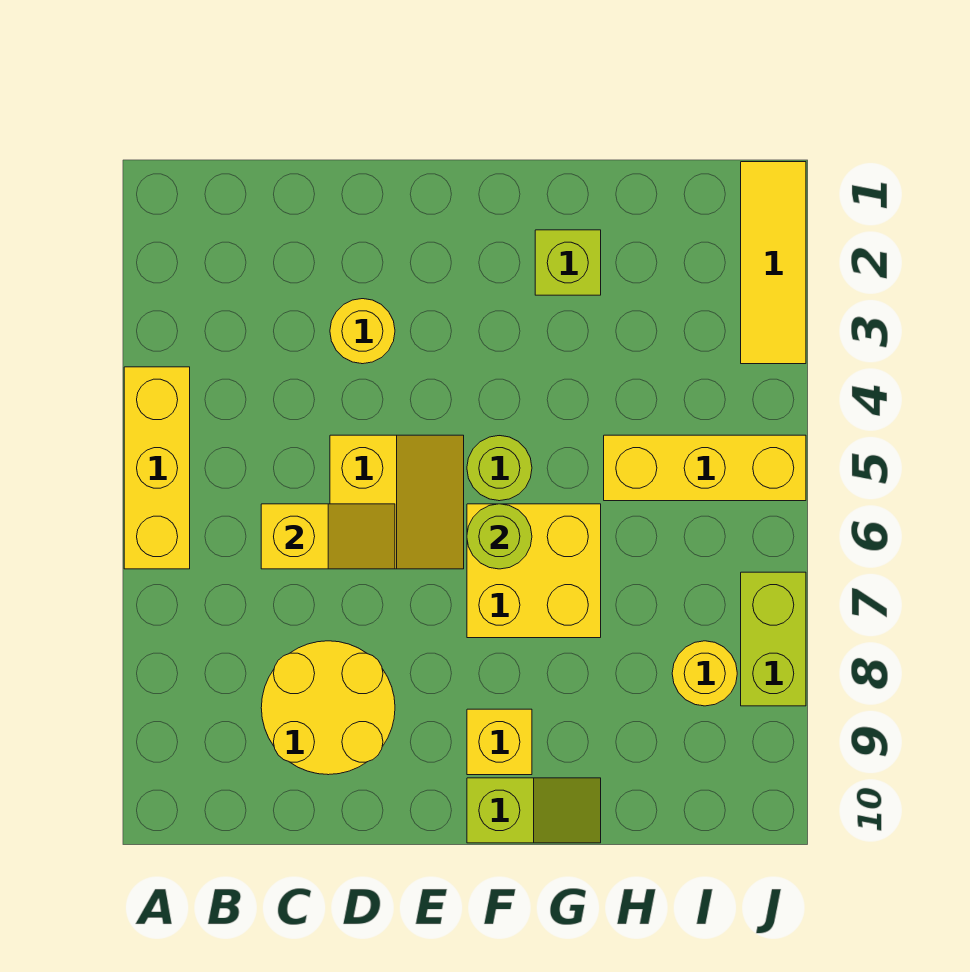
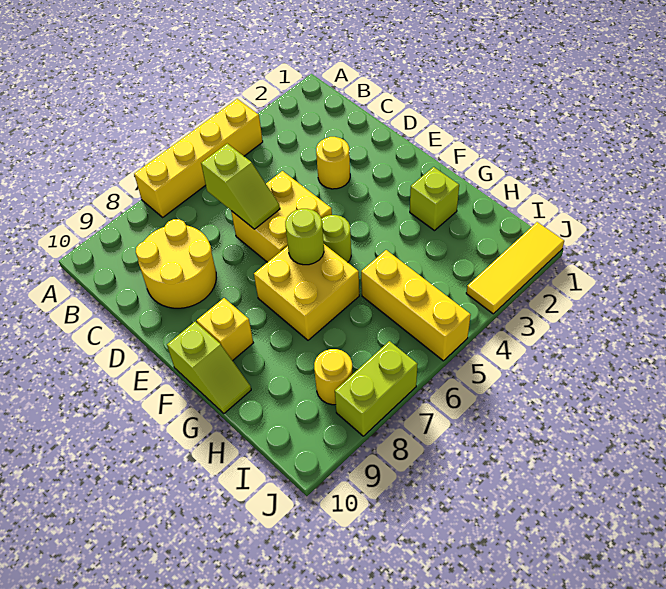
yellow 1x3 brick [124,367,190,569] -> yellow 1x4 brick [134,99,263,217]
yellow 1x2 slope [261,504,395,569] -> lime 1x2 slope [201,144,280,229]
yellow 2x2 slope [330,435,464,569] -> yellow 2x2 brick [231,171,332,262]

